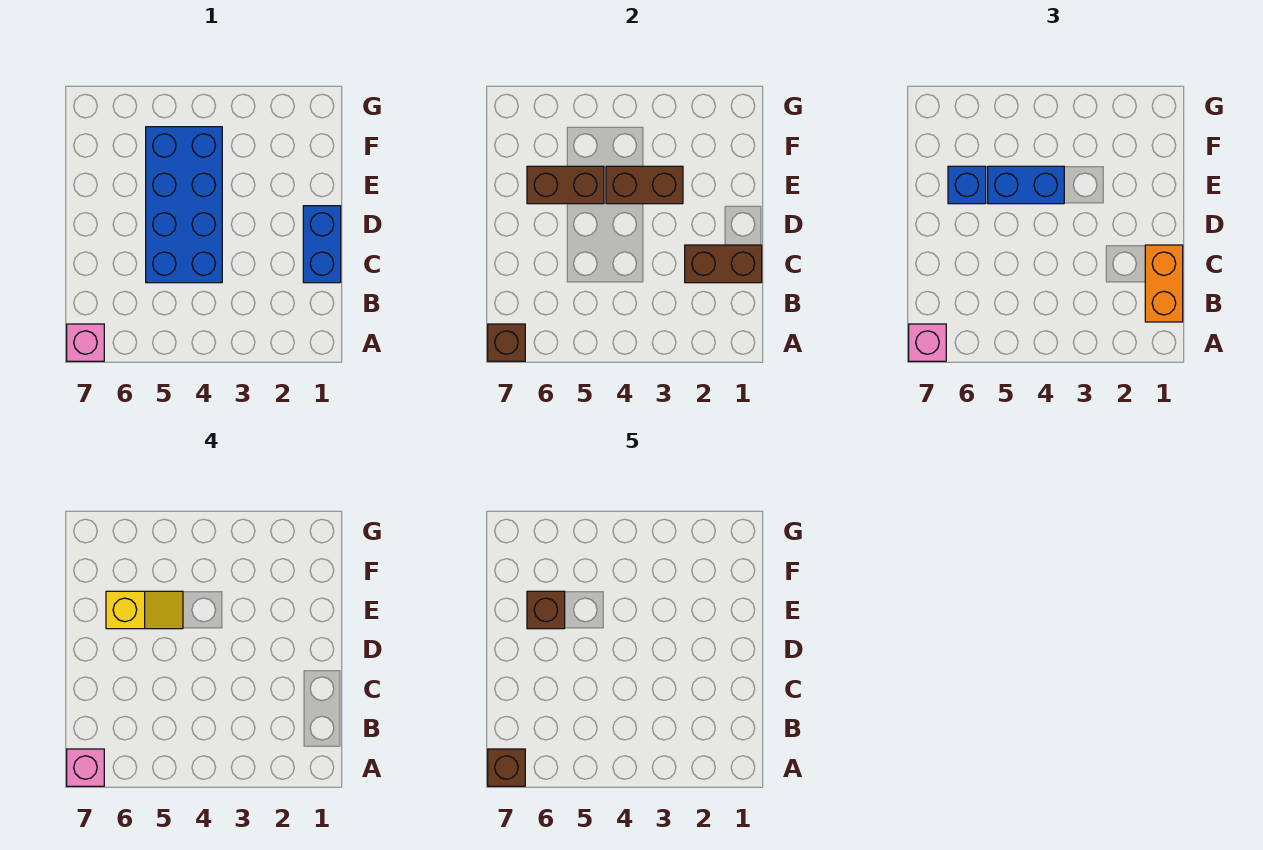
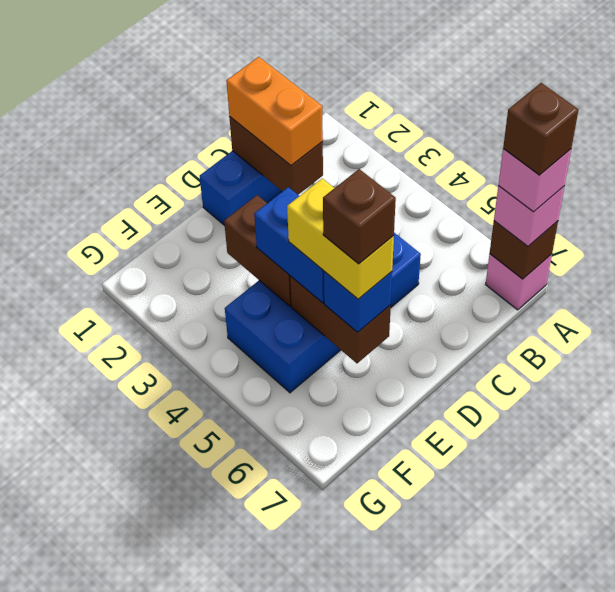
orange 1x2 brick [1145,245,1183,322] -> orange 1x2 brick turned to [226,57,323,165]
yellow 1x2 slope [106,591,183,629] -> yellow 1x2 brick [287,178,394,299]

